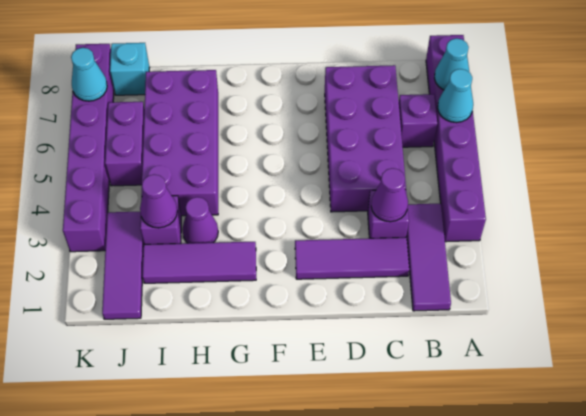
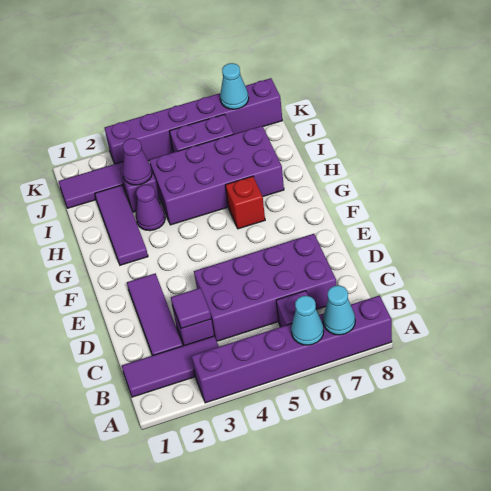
purple 1x1 cone [371,168,408,222] -> purple 1x1 tile [171,288,211,329]
none -> red 1x1 brick [225,176,265,229]
cyan 1x1 brick [110,43,150,95] -> none

